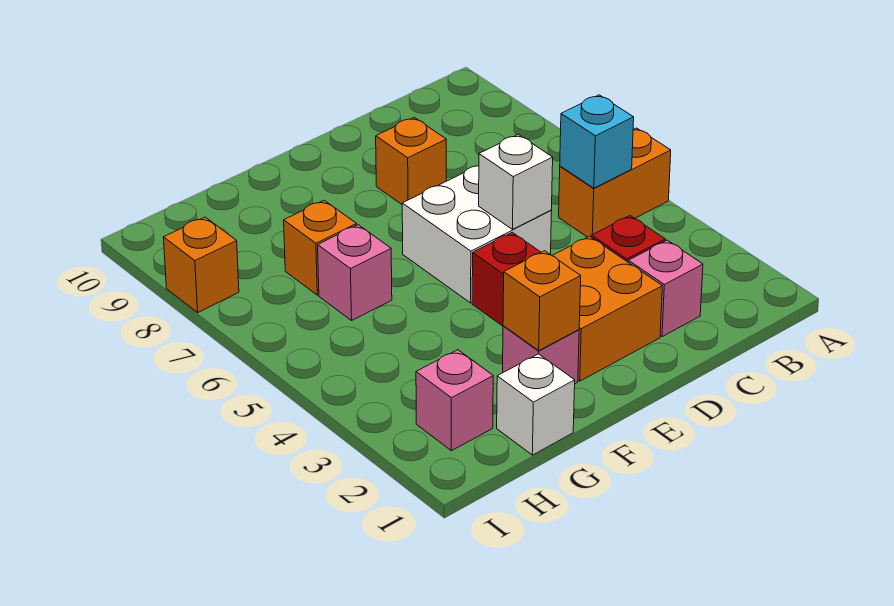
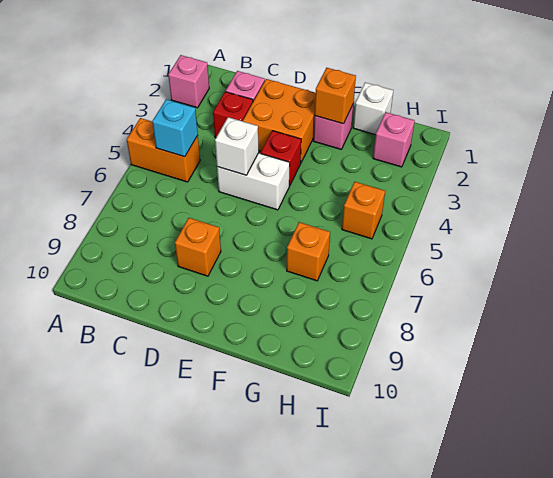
white 2x2 brick [402,166,552,303] -> white 1x2 brick [217,153,290,210]
pink 1x1 brick [318,225,392,320] -> pink 1x1 brick moved to [168,55,209,108]
orange 1x1 brick [163,217,239,312] -> orange 1x1 brick moved to [342,182,385,239]

